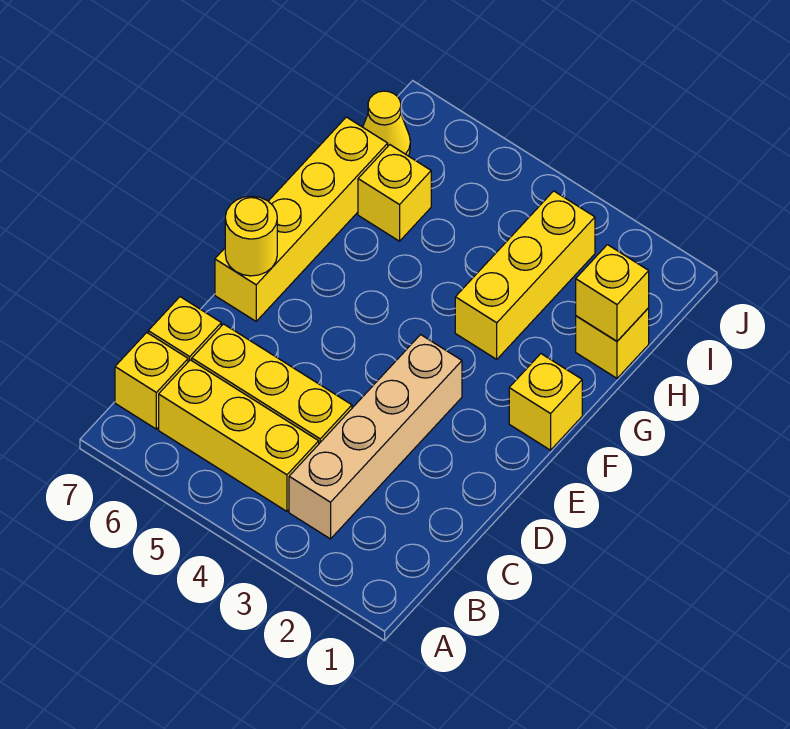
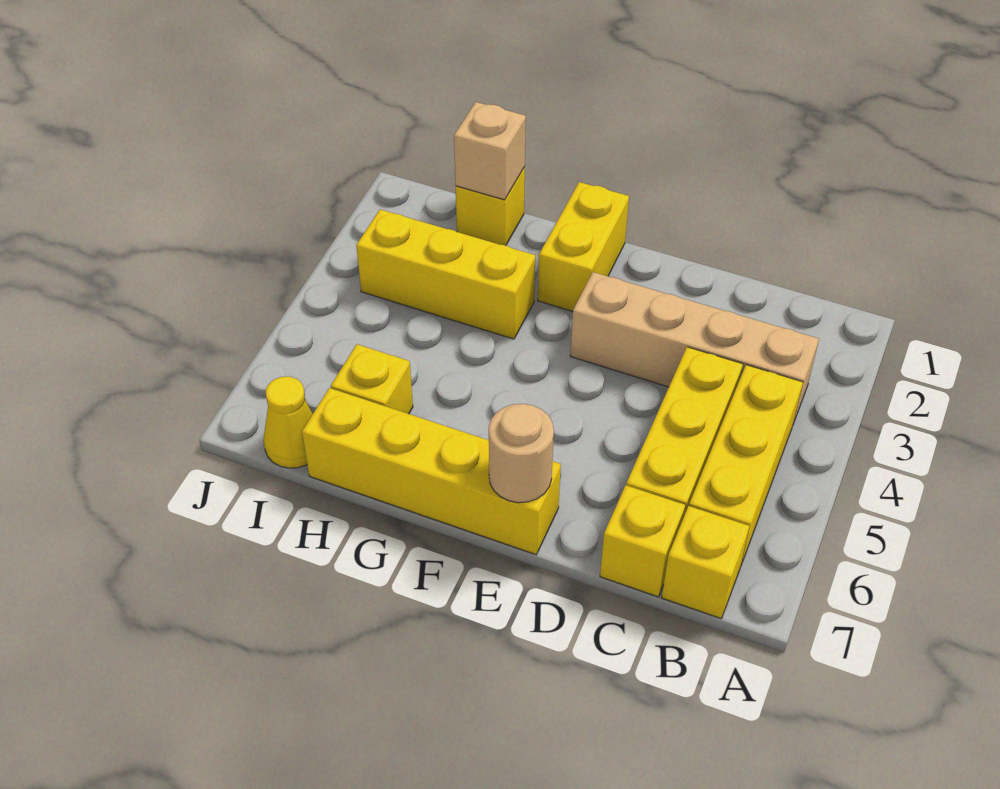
yellow 1x1 round brick [225,196,277,276] -> tan 1x1 round brick [489,404,554,503]
yellow 1x1 brick [509,354,582,450] -> yellow 1x2 brick [538,182,629,311]
yellow 1x1 brick [576,245,649,341] -> tan 1x1 brick [454,102,526,200]

